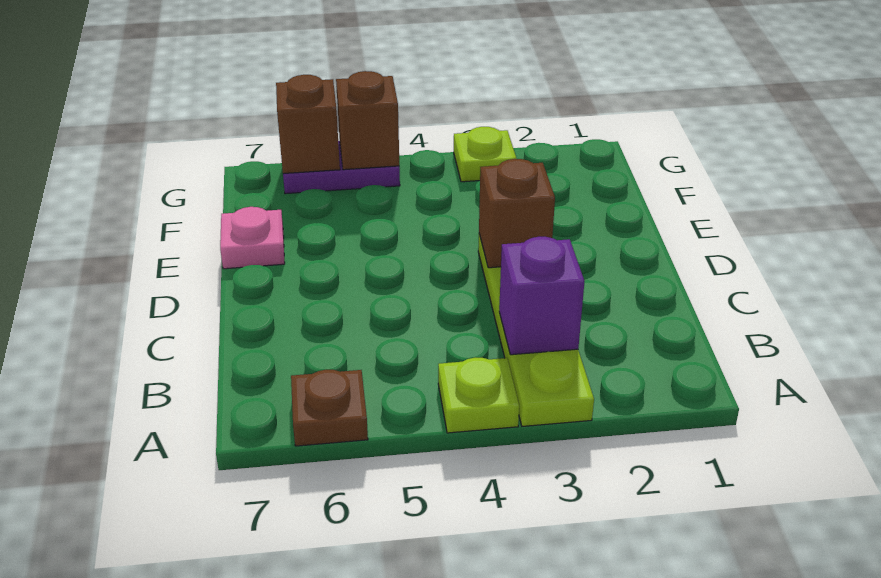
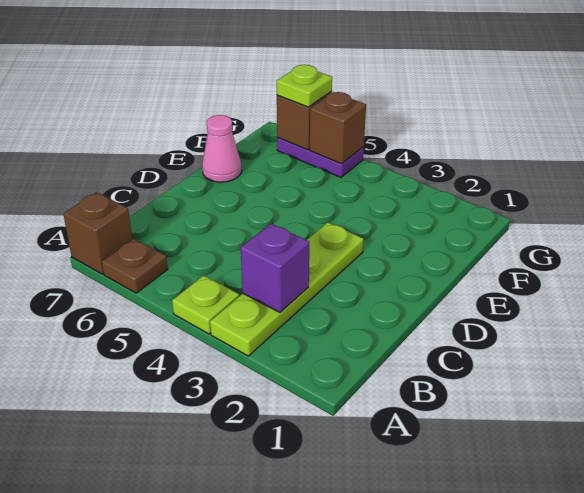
brown 1x1 brick [479,159,555,268] -> brown 1x1 brick moved to [63,192,132,274]
pink 1x1 plate [220,207,285,269] -> pink 1x1 cone [202,115,242,182]
lime 1x1 plate [454,127,517,182] -> lime 1x1 plate moved to [277,65,332,107]

